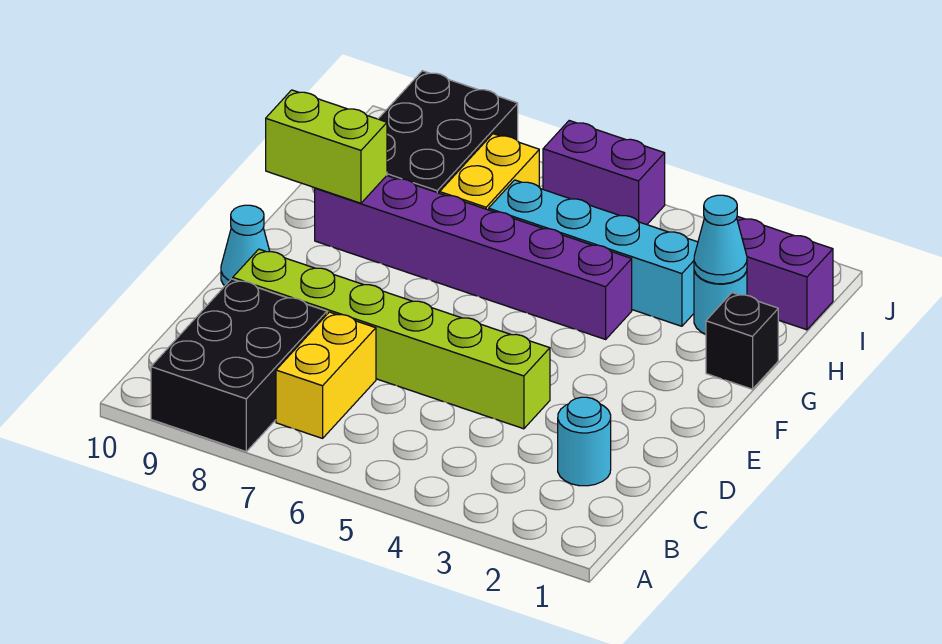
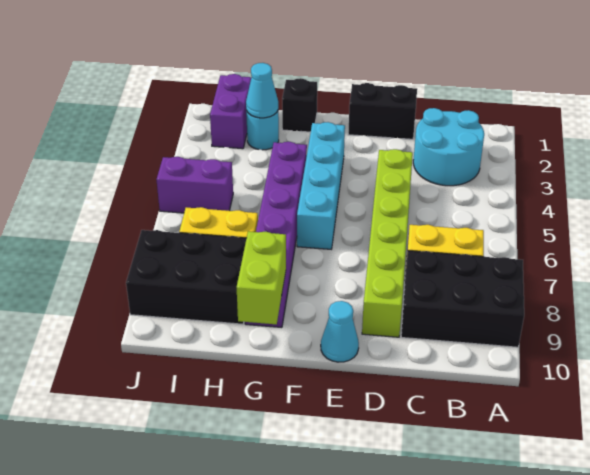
cyan 1x1 round brick [558,397,611,486] -> cyan 2x2 round brick [413,108,484,186]
none -> black 1x2 brick [348,83,417,139]
cyan 1x4 brick [489,180,698,326] -> cyan 1x4 brick moved to [297,122,345,249]
purple 1x2 brick [543,121,665,225] -> purple 1x2 brick turned to [156,157,233,213]

